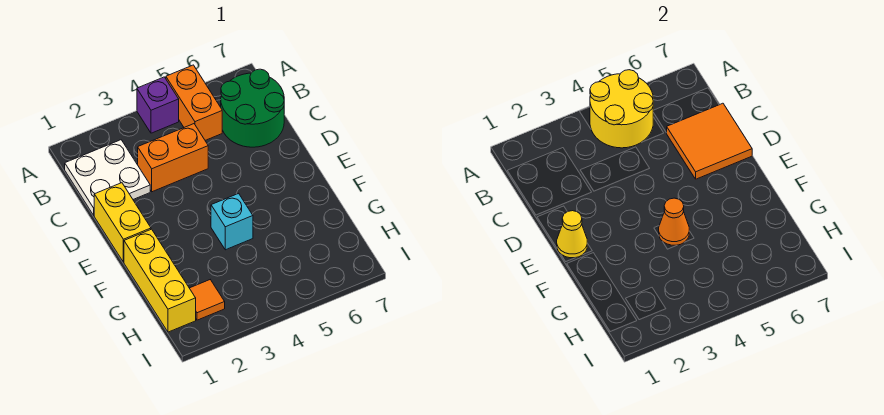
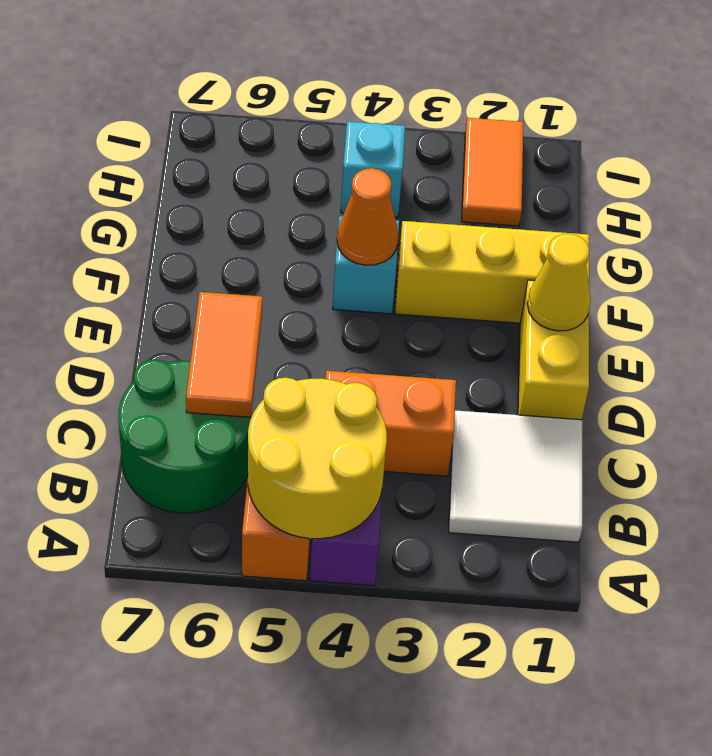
white 2x2 plate [65,140,150,215] -> white 2x2 tile [449,410,582,542]
orange 2x2 tile [667,103,752,179] -> orange 1x2 tile [186,292,262,417]
yellow 1x3 brick [124,229,196,332] -> yellow 1x3 brick turned to [395,221,589,323]
orange 1x1 tile [190,280,225,320] -> orange 1x2 tile [462,118,523,226]
none -> cyan 1x1 brick [341,122,405,217]

